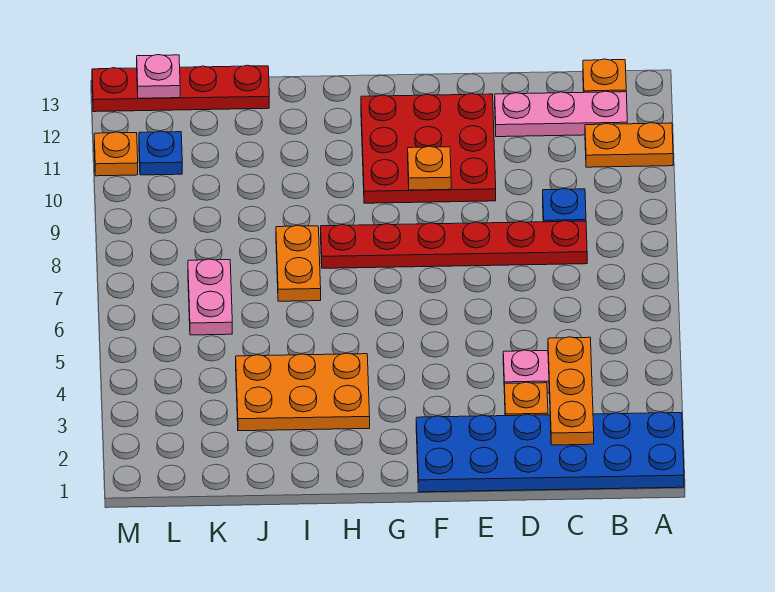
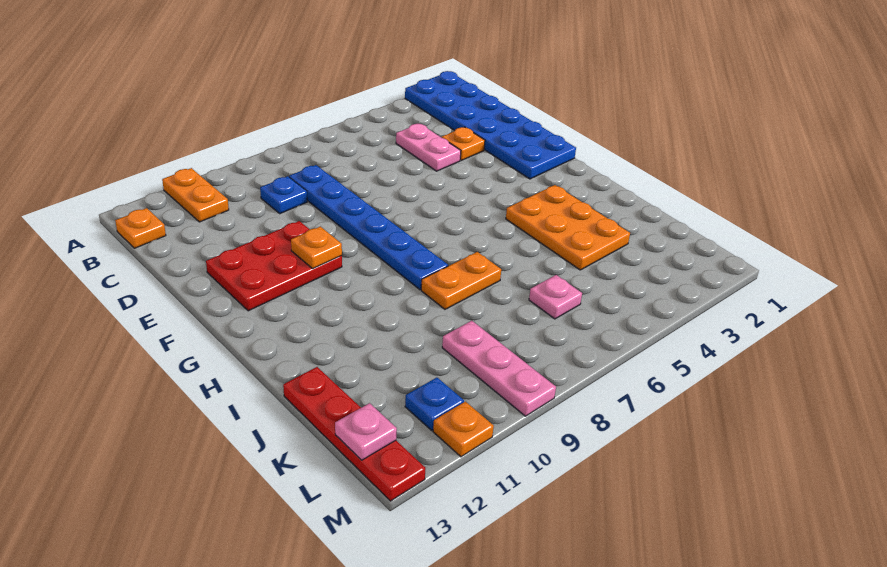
pink 1x3 plate [495,91,627,137] -> pink 1x3 plate moved to [442,321,556,416]
orange 1x3 plate [548,337,594,445] -> none
red 1x6 plate [321,221,587,268] -> blue 1x6 plate [289,165,448,290]
red 3x3 plate [361,94,496,203] -> red 2x3 plate [206,221,342,311]
pink 1x2 plate [188,259,232,335] -> pink 1x1 plate [529,275,582,319]

